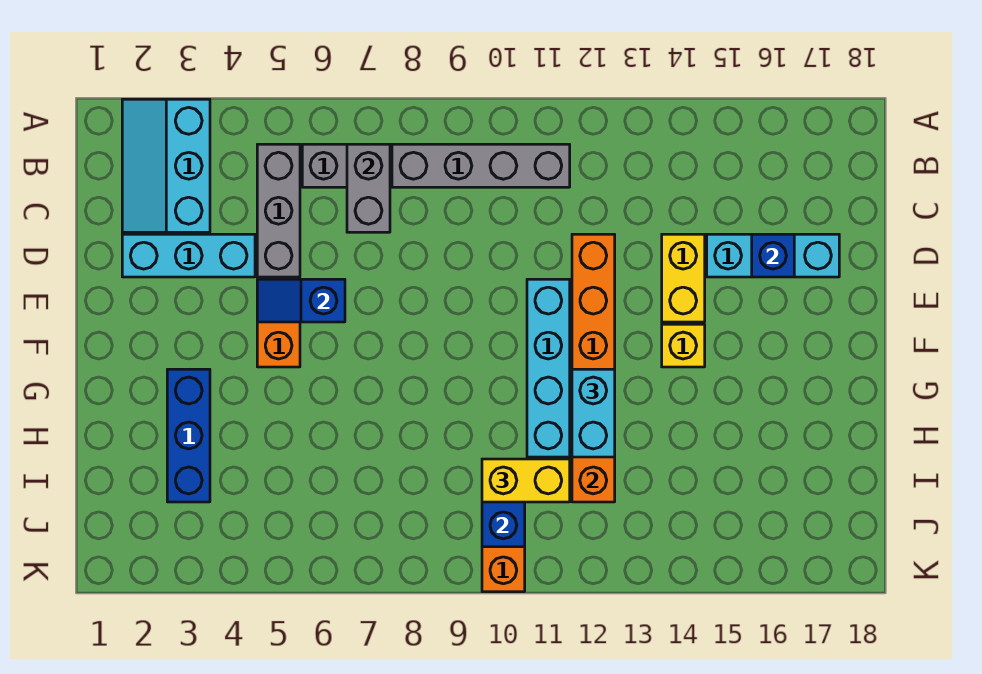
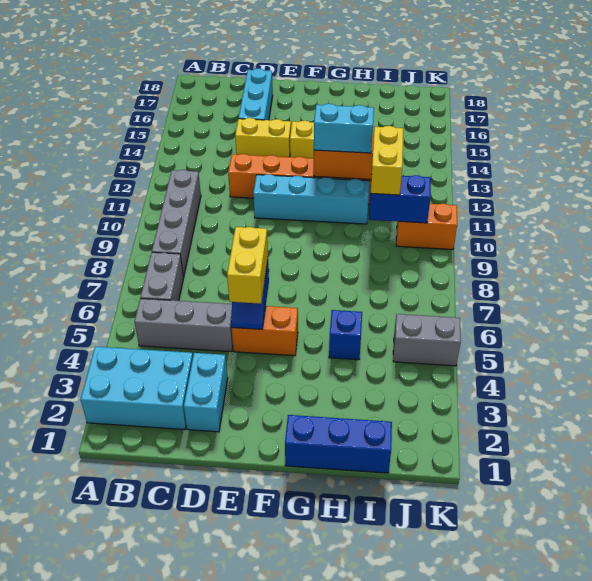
cyan 2x3 slope [122,99,210,232] -> cyan 2x3 brick [81,347,193,430]
grey 1x2 brick [347,144,390,232] -> grey 1x2 brick moved to [393,314,461,366]
cyan 1x3 brick [122,234,255,277] -> cyan 1x2 brick [184,353,228,432]
blue 1x1 brick [752,234,794,277] -> blue 1x1 brick moved to [329,310,362,360]
none -> yellow 1x2 brick [227,227,268,304]
blue 1x3 brick [167,369,210,502] -> blue 1x3 brick moved to [285,415,392,473]

